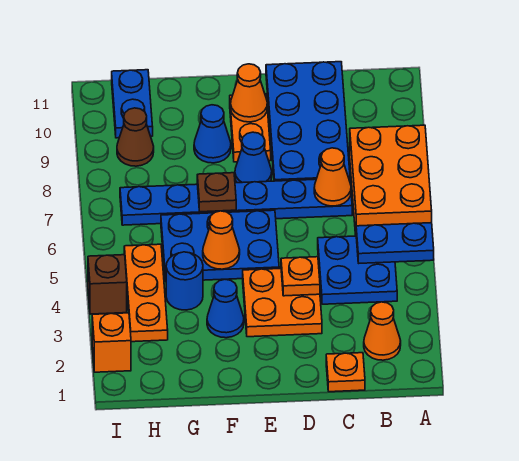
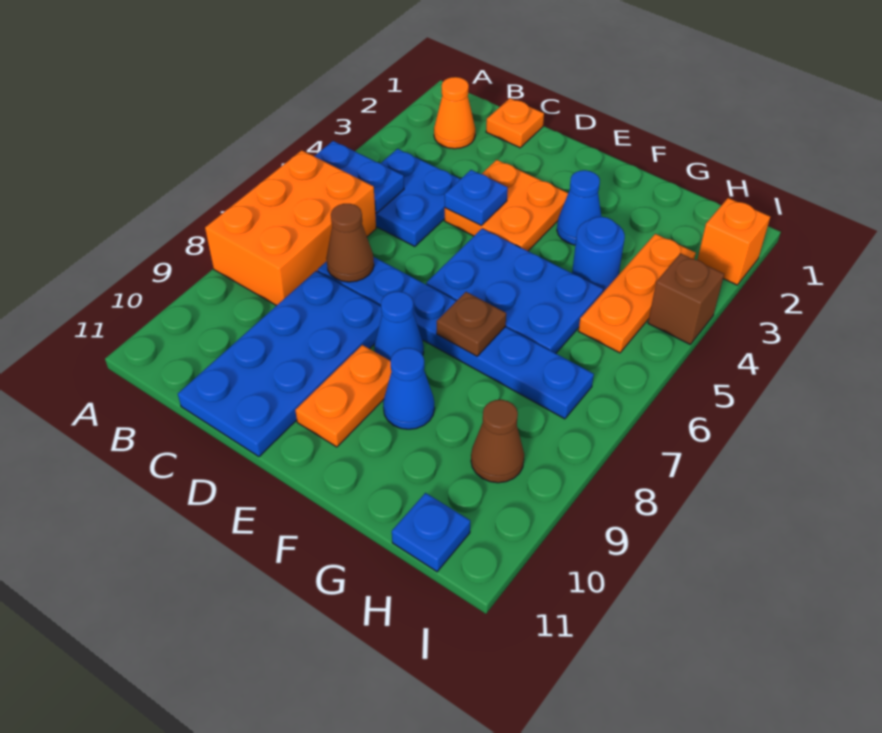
orange 1x1 cone [314,148,351,206] -> brown 1x1 cone [326,204,374,282]
orange 1x1 plate [281,257,320,296] -> blue 1x1 plate [445,170,508,225]
orange 1x1 cone [231,64,267,122] -> none
orange 1x1 cone [203,211,240,269] -> none
blue 1x2 plate [112,70,153,138] -> blue 1x1 plate [392,493,470,572]

